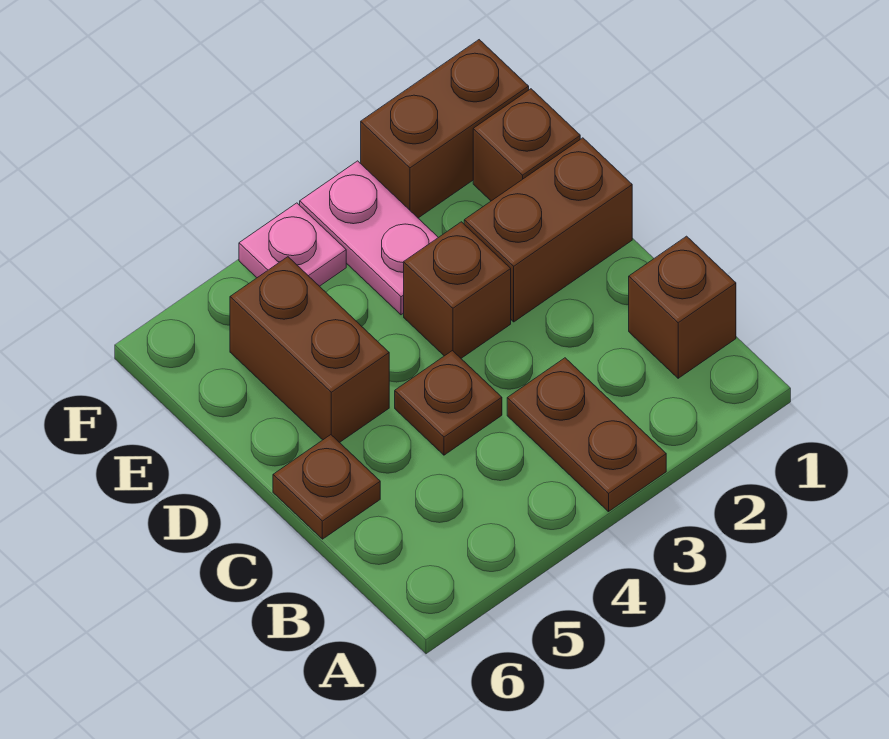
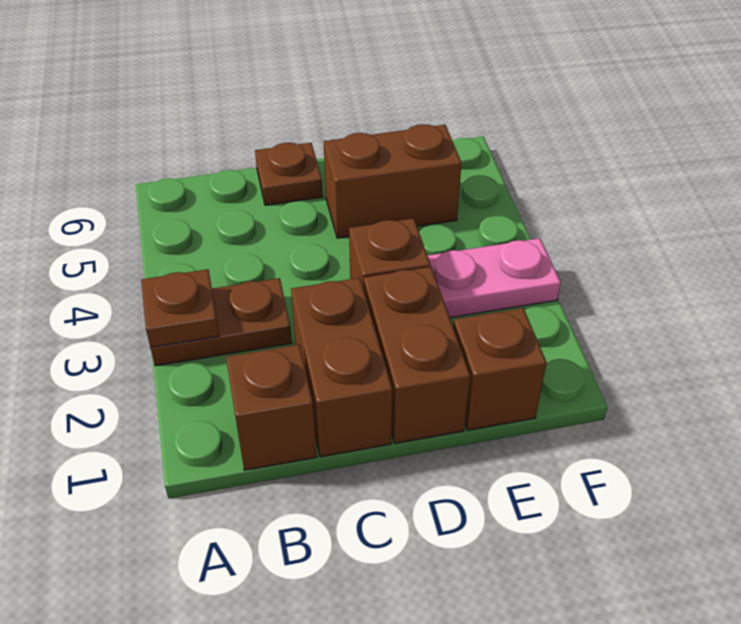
brown 1x1 plate [395,351,502,455] -> brown 1x1 plate moved to [141,269,219,348]
brown 1x2 brick [361,40,529,218] -> brown 1x2 brick moved to [291,278,392,457]
pink 1x1 plate [239,203,346,286] -> none

